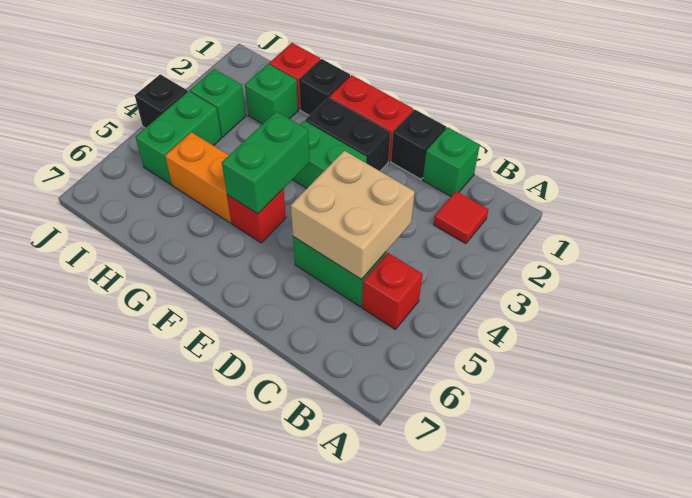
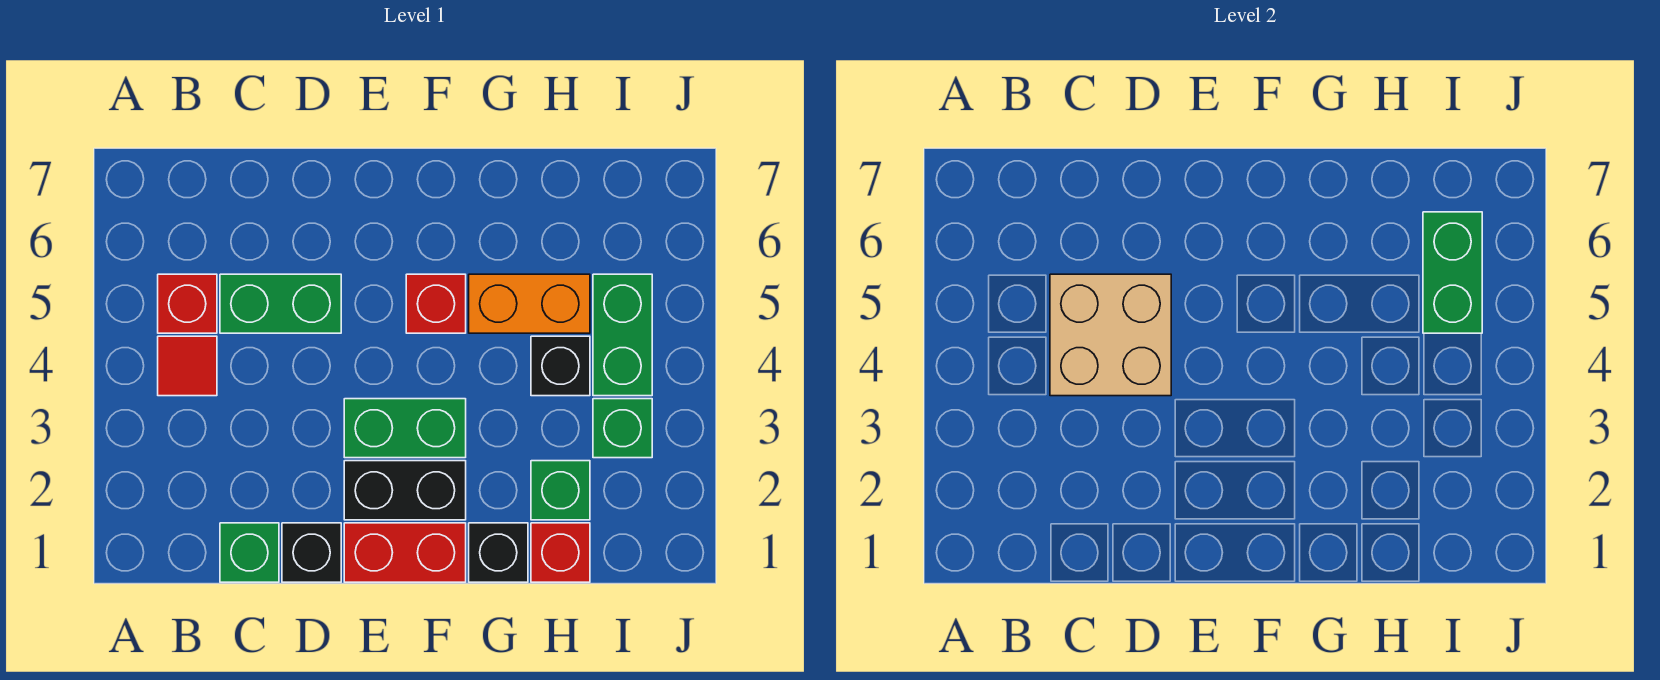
red 1x1 tile [434,191,488,244] -> red 1x1 tile moved to [158,336,217,396]
green 1x2 brick [222,111,309,214] -> green 1x2 brick moved to [1423,212,1482,333]
black 1x1 brick [135,74,188,128] -> black 1x1 brick moved to [531,336,590,396]

